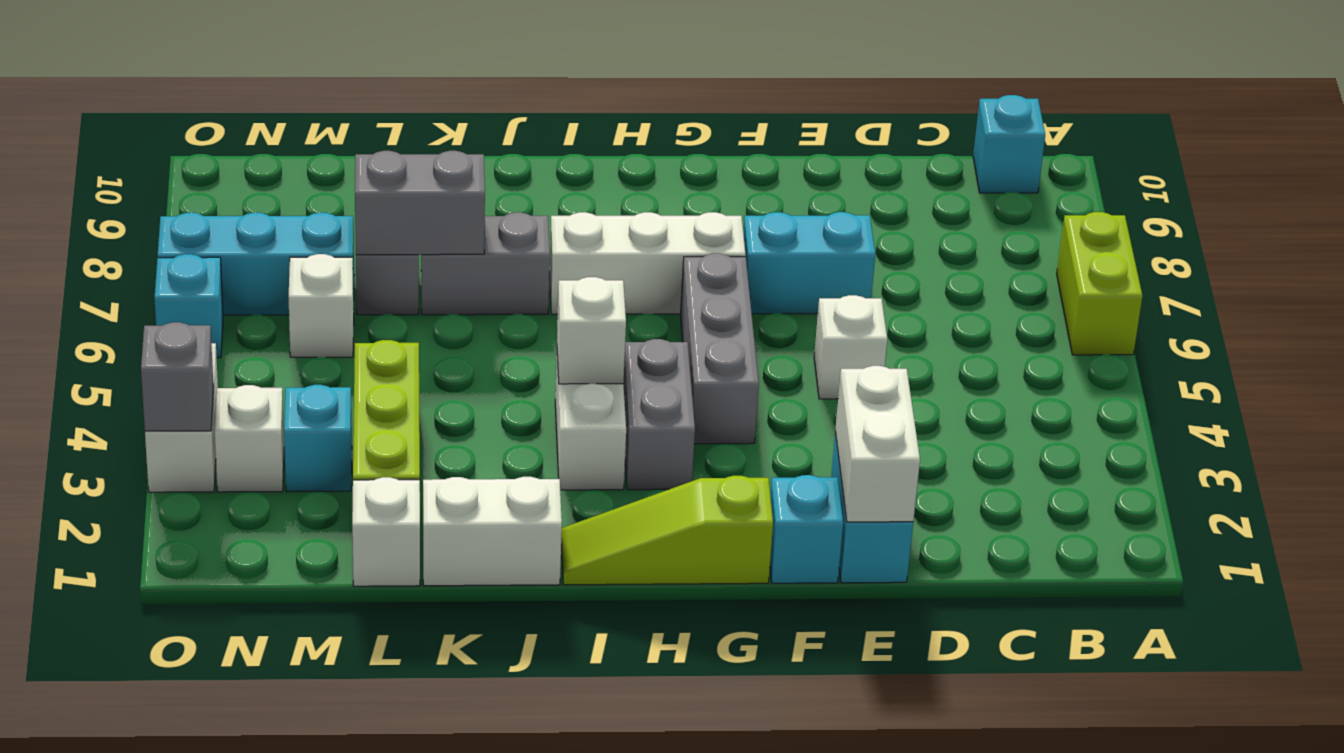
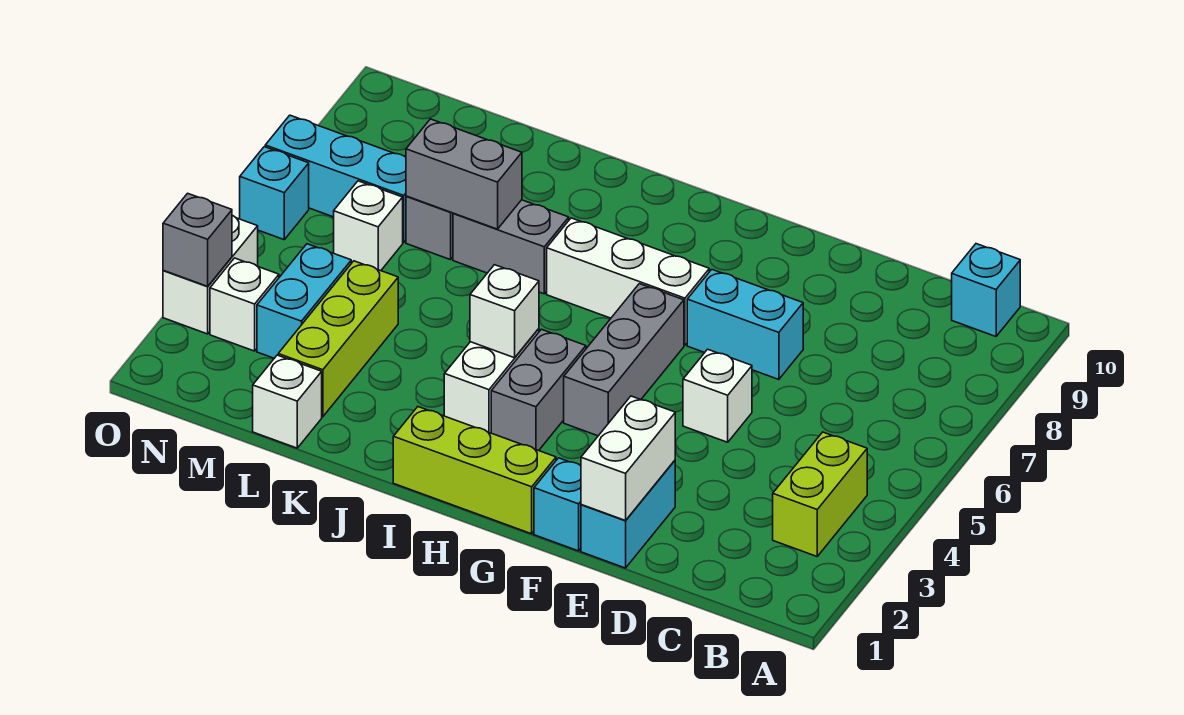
lime 1x2 brick [1057,212,1142,355] -> lime 1x2 brick moved to [773,432,867,556]
lime 1x3 slope [561,476,773,585] -> lime 1x3 brick [393,407,556,534]
white 1x2 brick [423,477,562,586] -> none
cyan 1x1 brick [284,385,352,492] -> cyan 1x2 brick [257,244,351,358]

